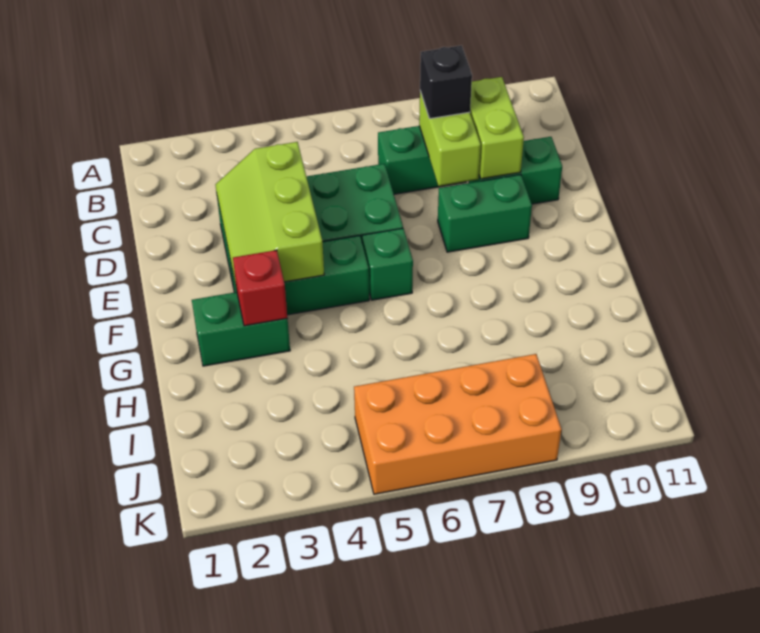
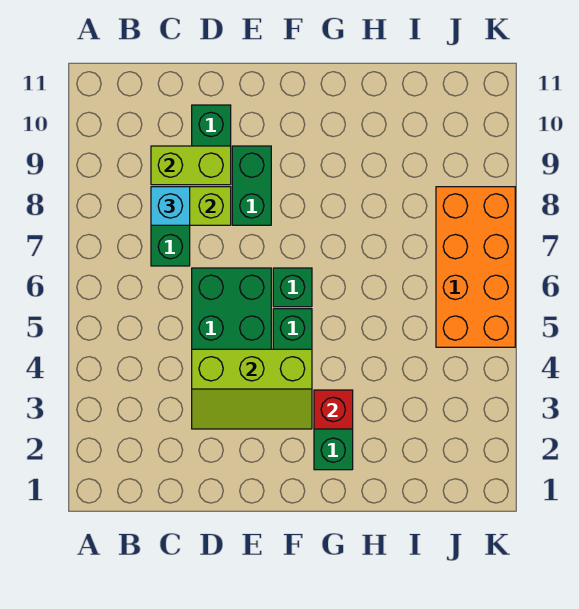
black 1x1 brick [420,45,472,119] -> cyan 1x1 brick [151,187,190,225]

